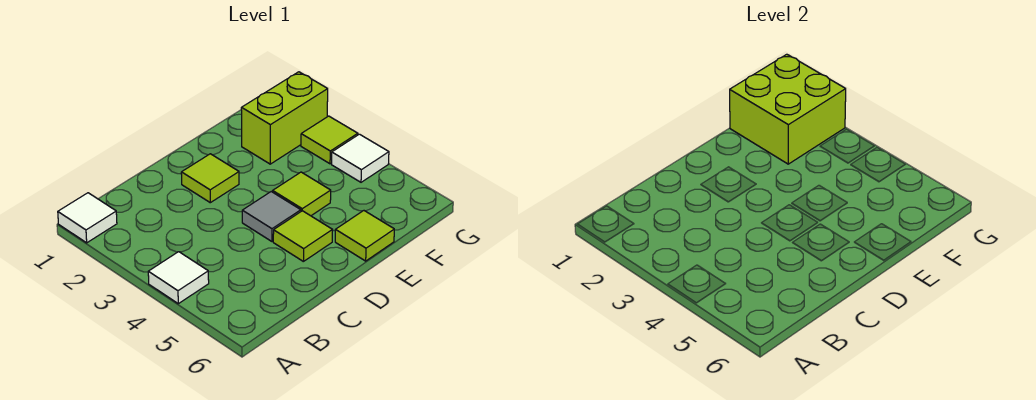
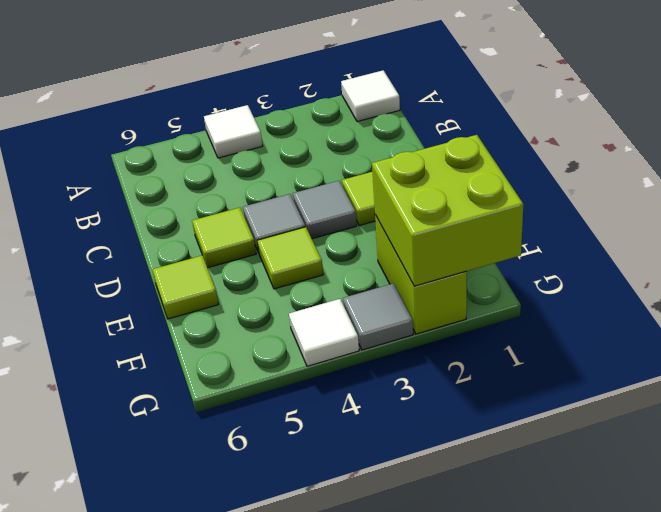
none -> grey 1x1 tile [293,181,357,239]
lime 1x1 tile [301,116,358,164] -> grey 1x1 tile [343,284,413,350]

